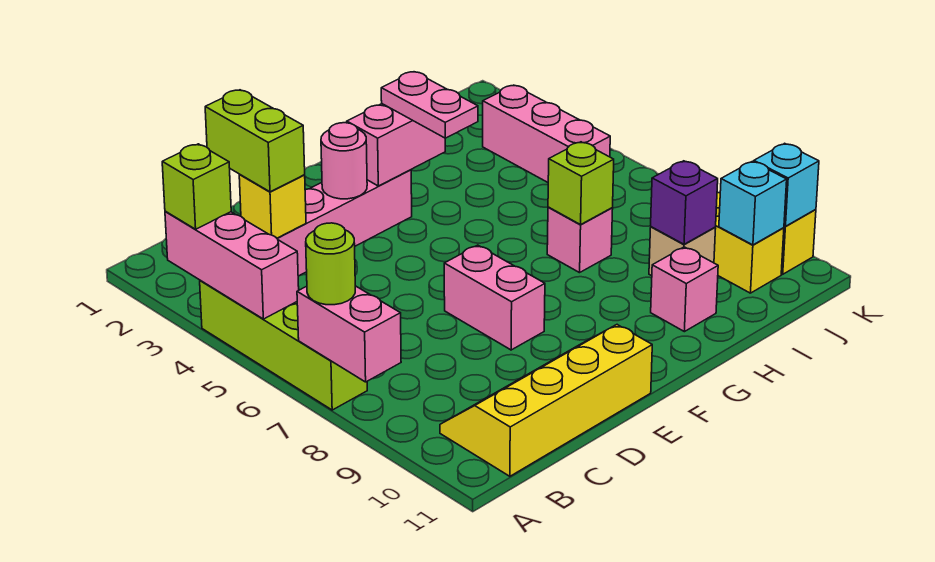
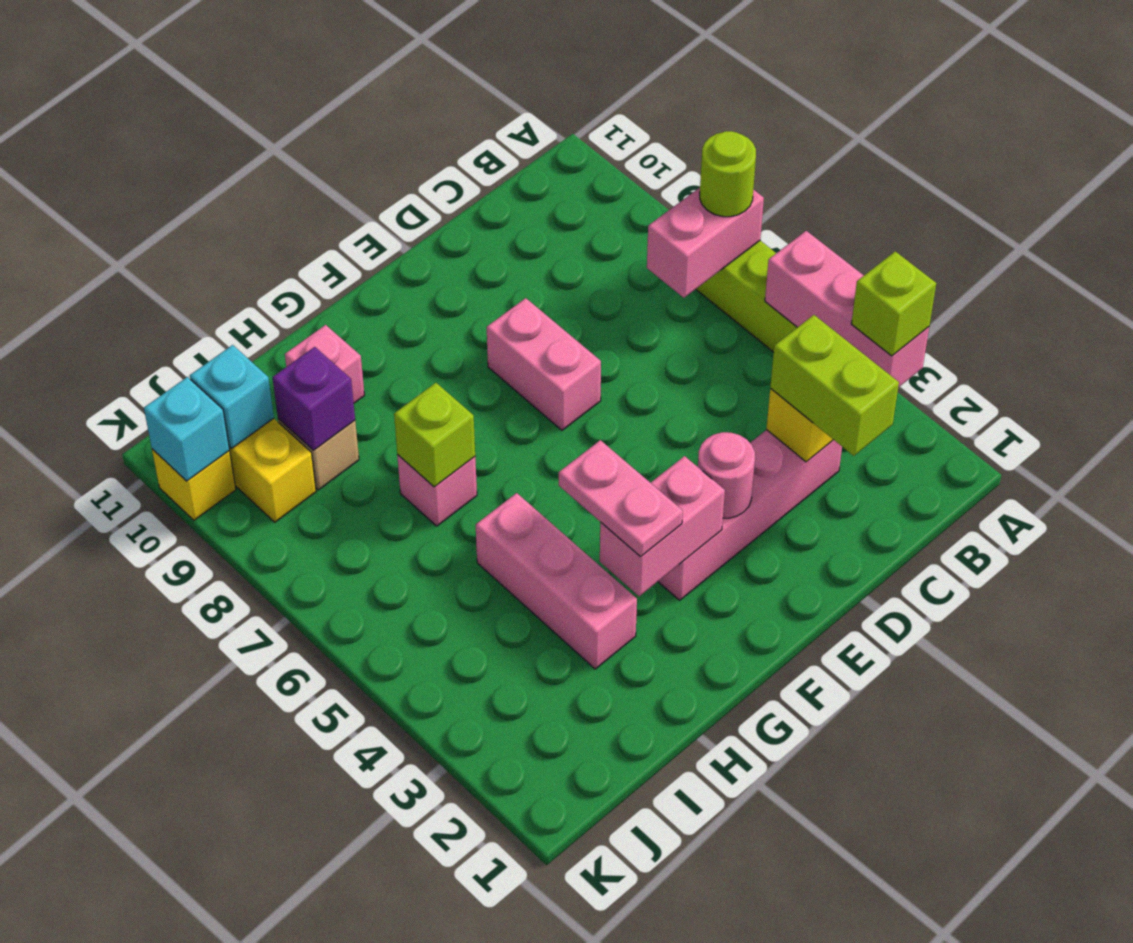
pink 1x2 brick [297,286,401,382] -> pink 1x2 brick turned to [647,188,764,298]
yellow 2x4 slope [440,325,652,476] -> none
pink 1x3 brick [483,85,610,182] -> pink 1x3 brick moved to [476,493,637,669]

